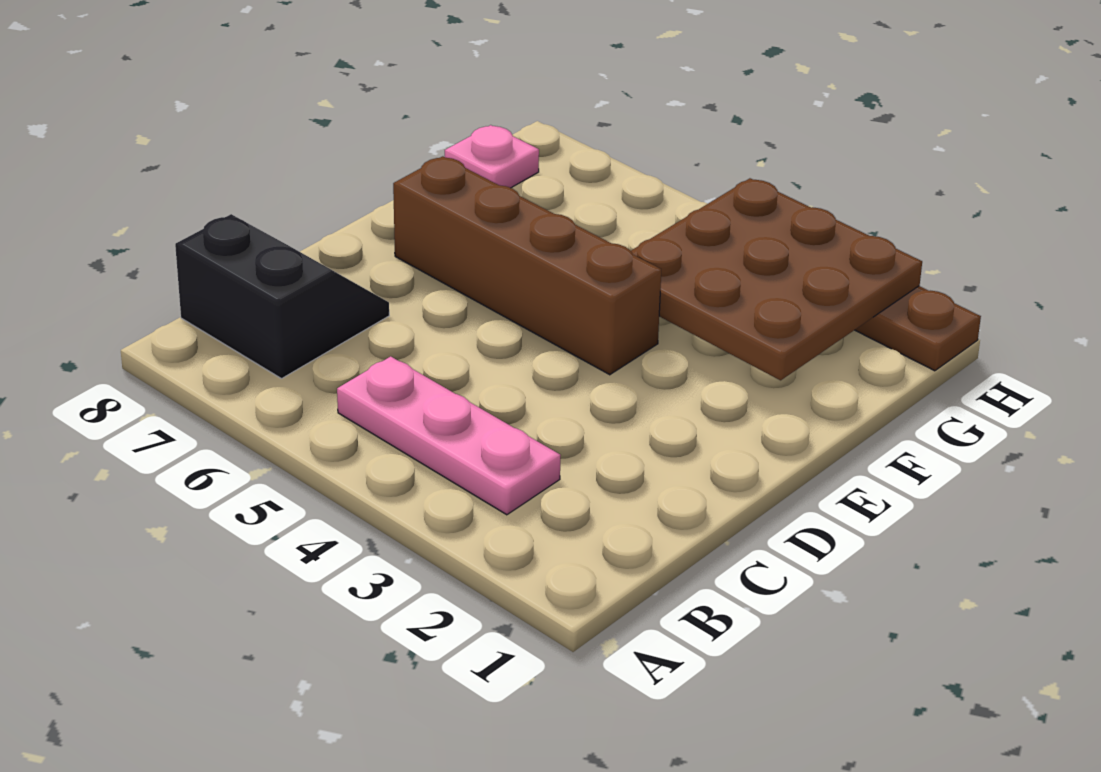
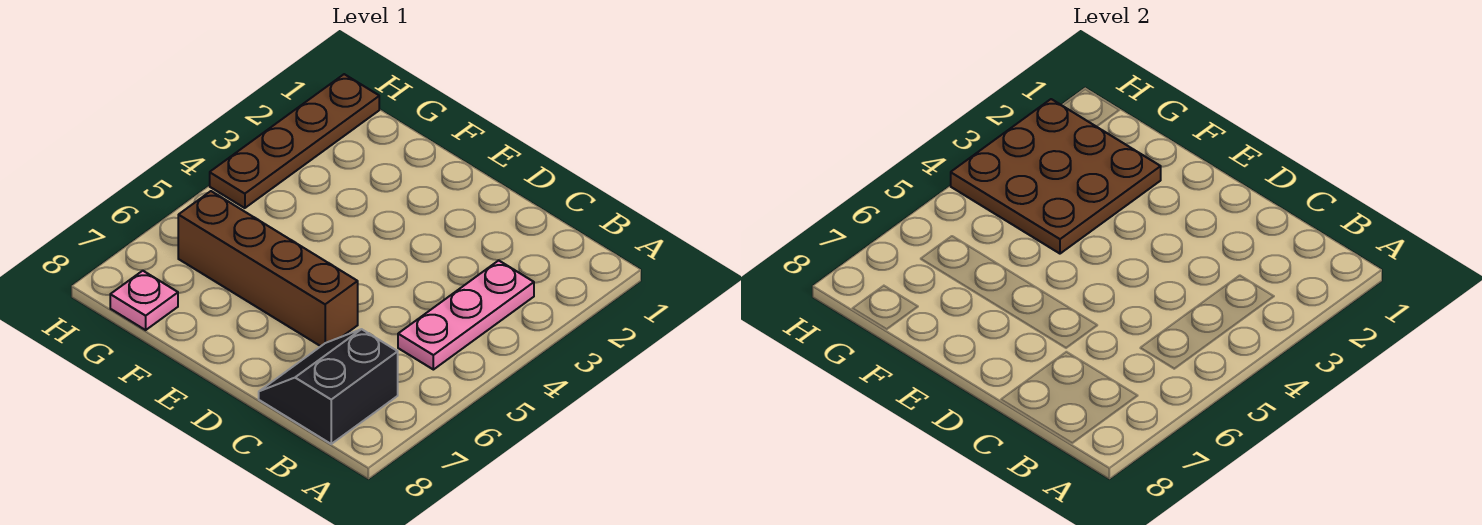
brown 1x4 brick [393,156,661,375] -> brown 1x4 brick turned to [178,191,358,346]

